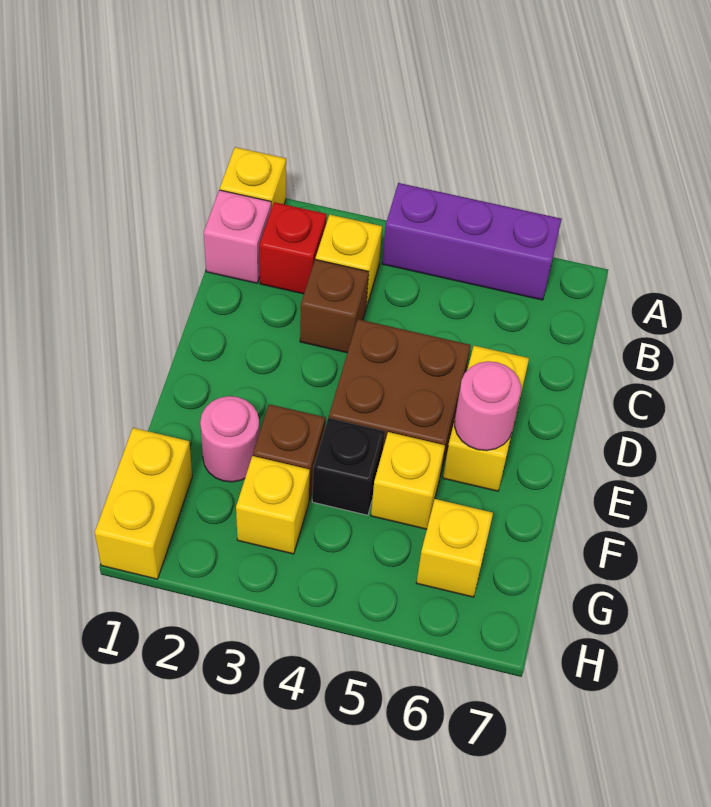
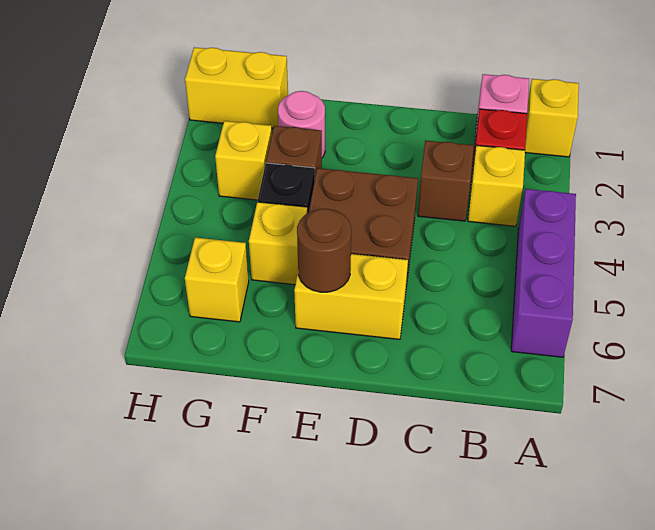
pink 1x1 round brick [455,361,521,451] -> brown 1x1 round brick [297,209,351,292]

